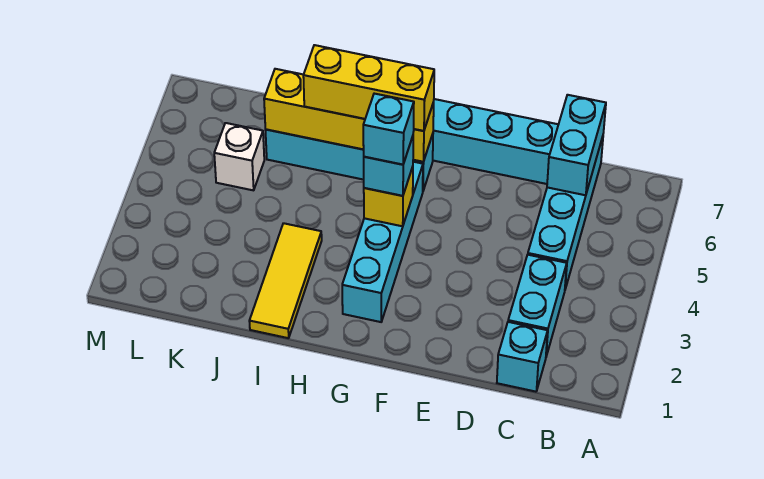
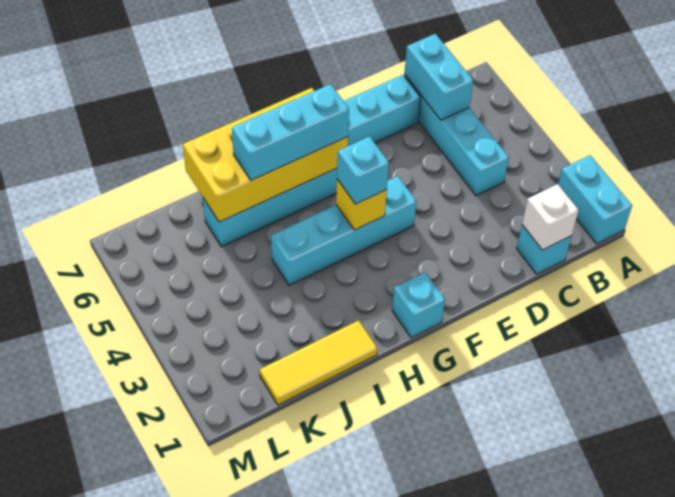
cyan 1x2 brick [508,255,567,356] -> cyan 1x2 brick moved to [558,155,632,244]
cyan 1x4 brick [342,162,423,322] -> cyan 1x4 brick turned to [271,176,416,285]
cyan 1x1 brick [363,94,414,165] -> cyan 1x1 brick moved to [392,272,445,338]
yellow 1x4 brick [264,69,434,162] -> yellow 2x4 brick [183,88,348,222]
yellow 1x3 brick [303,45,434,131] -> cyan 1x3 brick [232,84,349,180]
yellow 1x3 tile [249,223,322,338] -> yellow 1x3 tile turned to [260,320,377,405]
white 1x1 brick [214,123,264,190] -> white 1x1 brick moved to [522,184,579,250]

